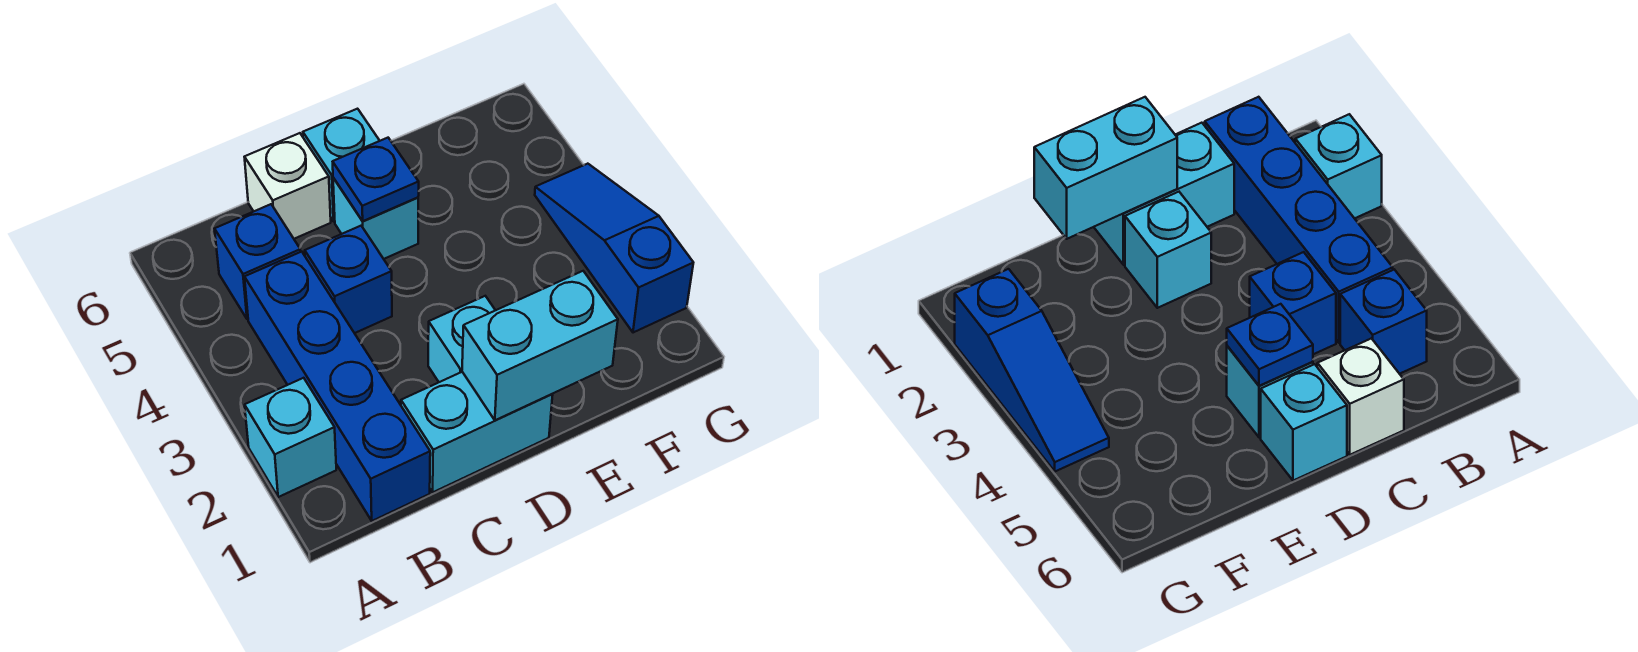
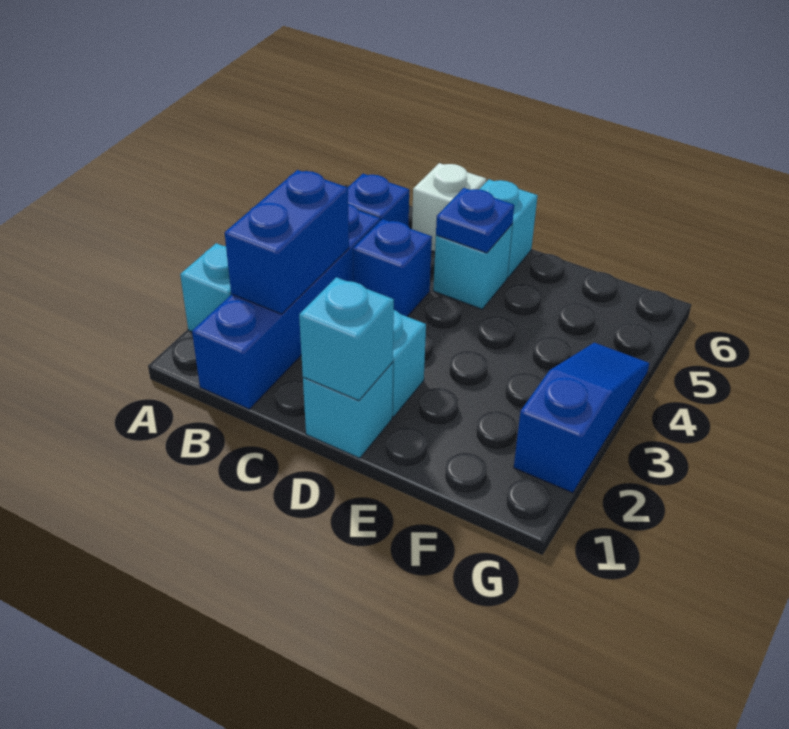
none -> blue 1x2 brick [225,170,349,314]
cyan 1x2 brick [401,372,553,492] -> cyan 1x1 brick [303,362,393,458]
cyan 1x2 brick [462,271,618,420] -> cyan 1x1 brick [299,277,394,401]

